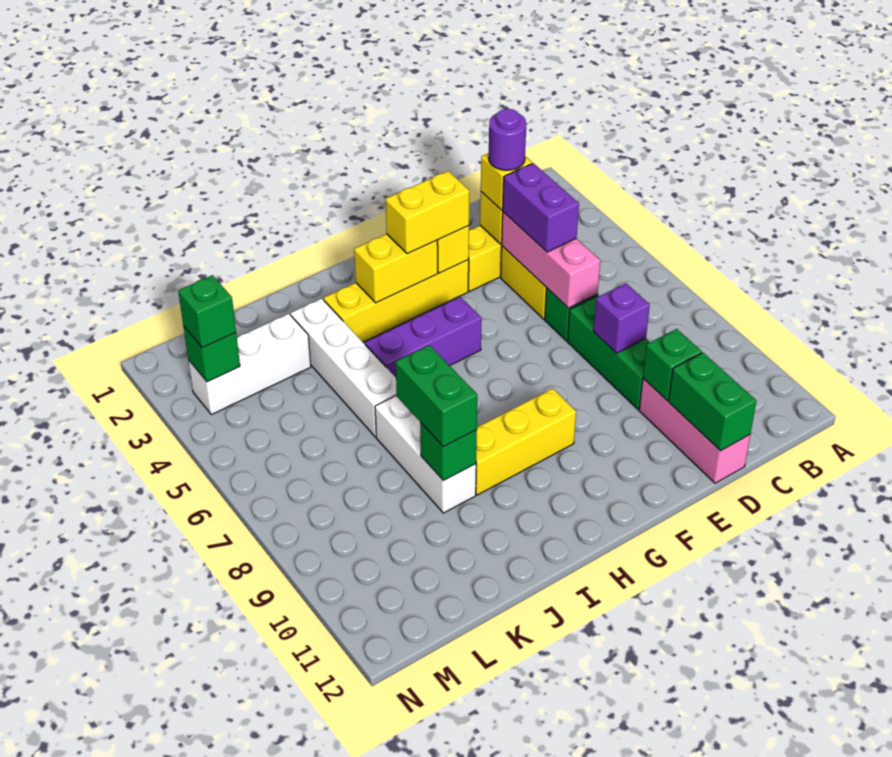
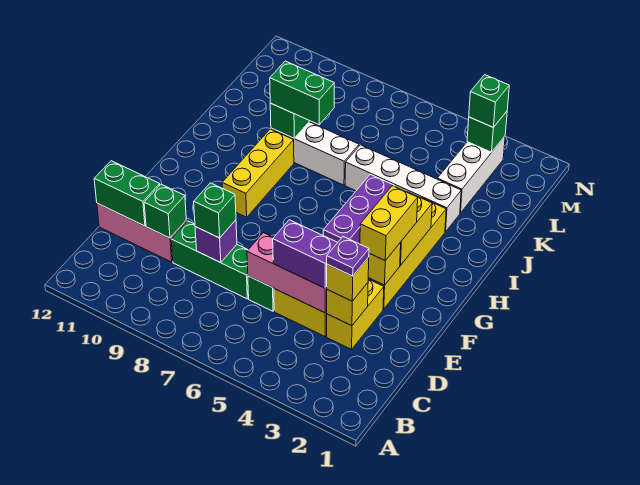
purple 1x1 round brick [489,109,526,170] -> purple 1x1 plate [327,237,369,276]
none -> green 1x1 brick [194,183,236,238]

